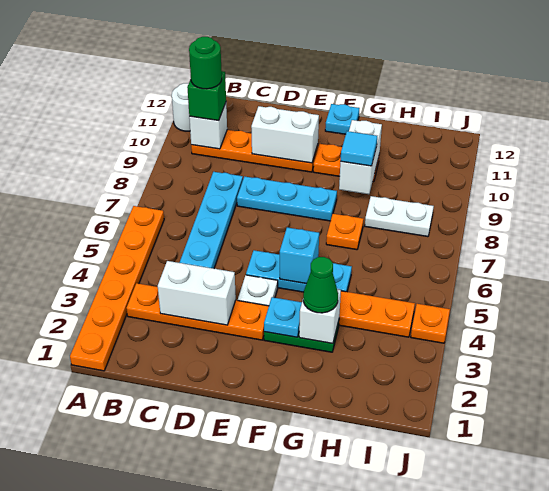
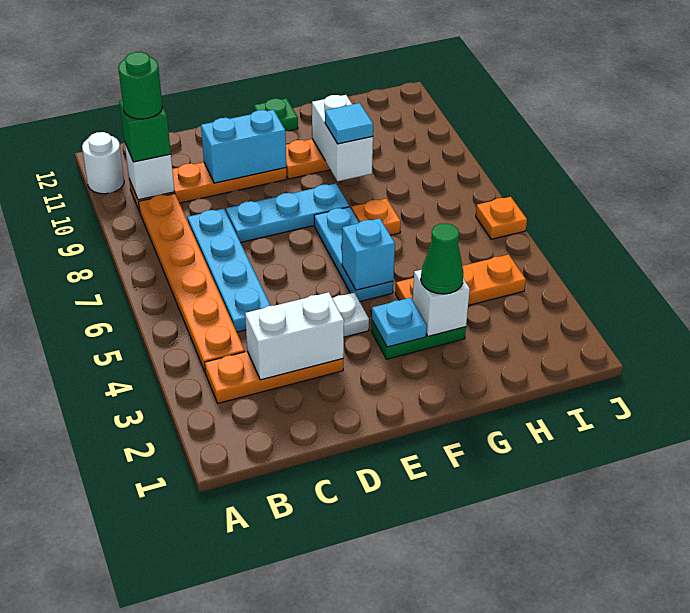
orange 1x6 plate [70,206,164,371] -> orange 1x6 plate moved to [139,193,245,372]
orange 1x4 plate [127,283,269,340] -> orange 1x3 plate [205,351,343,403]
white 1x2 brick [251,106,319,163] -> cyan 1x2 brick [201,110,286,183]
cyan 1x3 plate [246,250,352,292] -> cyan 1x3 plate turned to [314,207,393,301]
cyan 1x1 plate [325,104,359,134] -> green 1x1 plate [254,98,298,131]
white 1x2 plate [365,196,434,237] -> none
orange 1x1 plate [411,304,450,343] -> orange 1x1 plate moved to [476,197,527,239]

